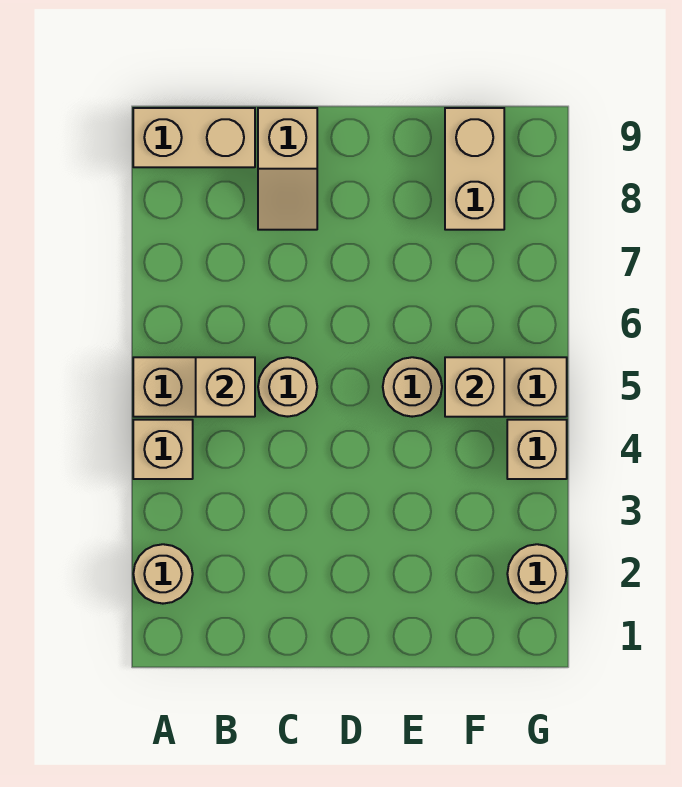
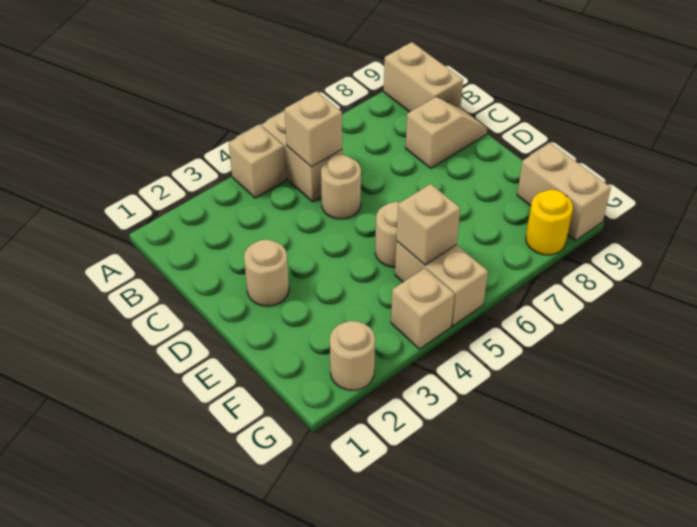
tan 1x1 round brick [133,544,193,604] -> tan 1x1 round brick moved to [244,240,289,306]
tan 1x2 slope [258,108,317,230] -> tan 1x2 slope turned to [406,97,487,168]
tan 1x2 brick [445,108,504,230] -> tan 1x2 brick turned to [517,143,611,240]
none -> yellow 1x1 round brick [526,190,573,255]

